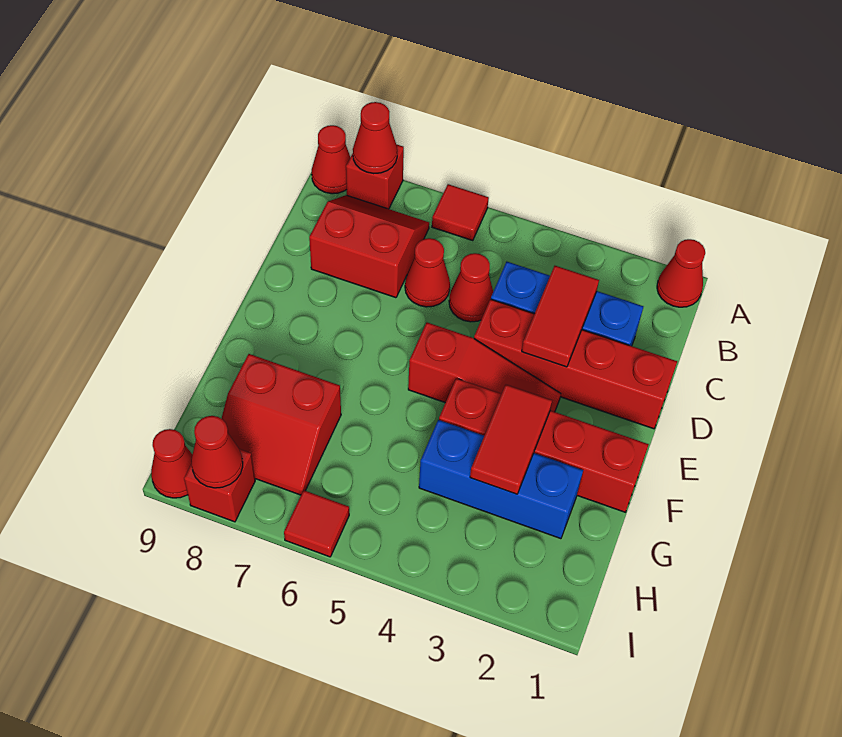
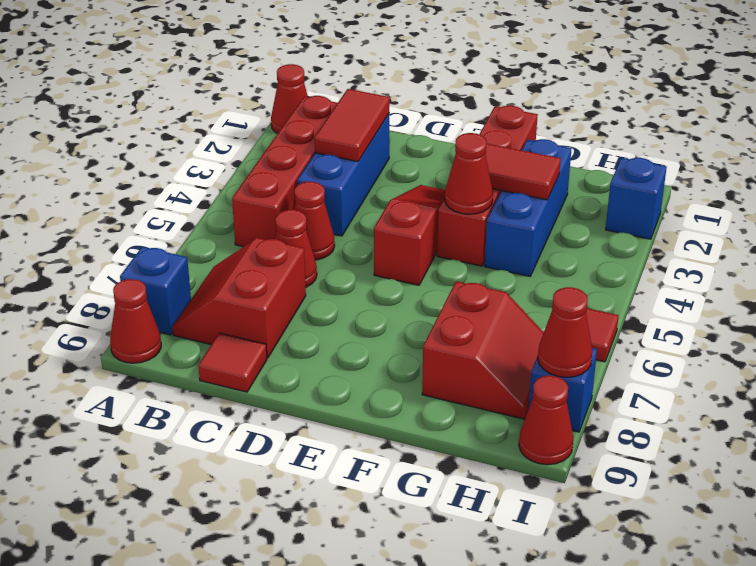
red 1x1 tile [432,184,489,241] -> red 1x1 tile moved to [198,333,267,392]
red 1x1 brick [346,144,404,209] -> blue 1x1 brick [120,247,191,335]
red 1x1 cone [353,102,397,174] -> red 1x1 cone moved to [445,133,493,214]
red 1x2 tile [522,266,599,367] -> red 1x2 tile turned to [315,89,390,161]
red 1x4 brick [474,299,677,429] -> red 1x4 brick moved to [232,96,337,247]
none -> blue 1x1 brick [605,158,667,239]
red 1x1 brick [184,449,255,522] -> blue 1x1 brick [529,348,597,432]

